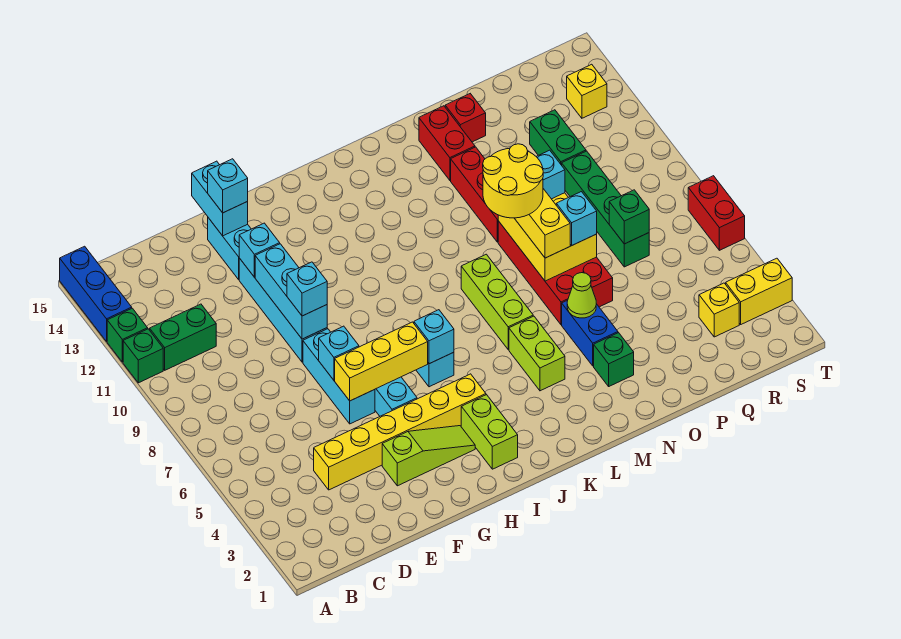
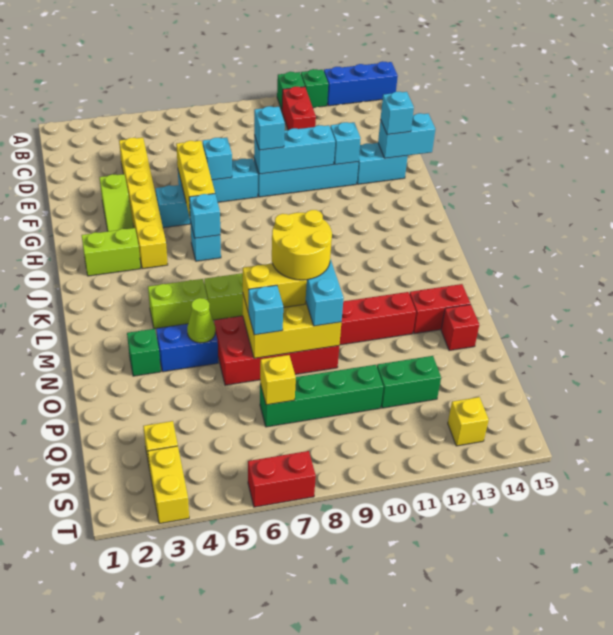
green 1x2 brick [150,304,216,370] -> red 1x2 brick [282,86,316,130]
green 1x1 brick [609,190,649,244] -> yellow 1x1 brick [260,355,296,405]

